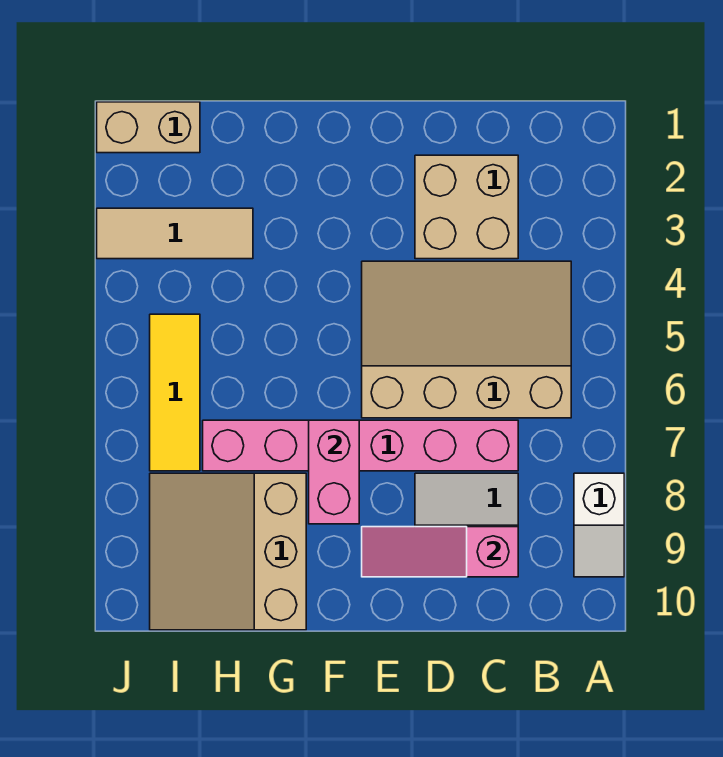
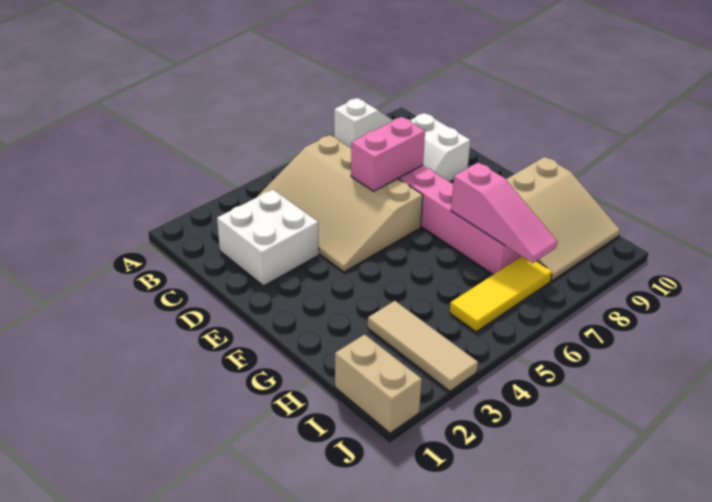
tan 2x2 brick [415,155,518,259] -> white 2x2 brick [217,190,319,286]
pink 1x3 slope [362,527,518,577] -> pink 1x3 slope moved to [451,162,557,263]
pink 1x2 brick [309,420,359,524] -> pink 1x2 brick moved to [351,117,425,191]

